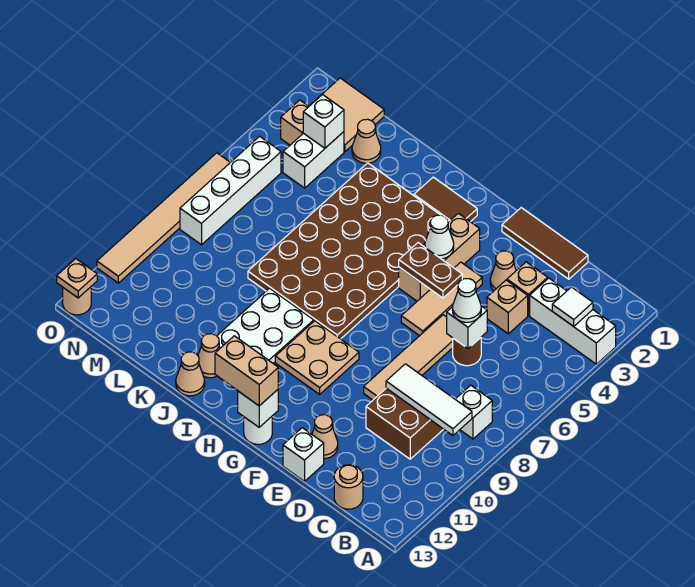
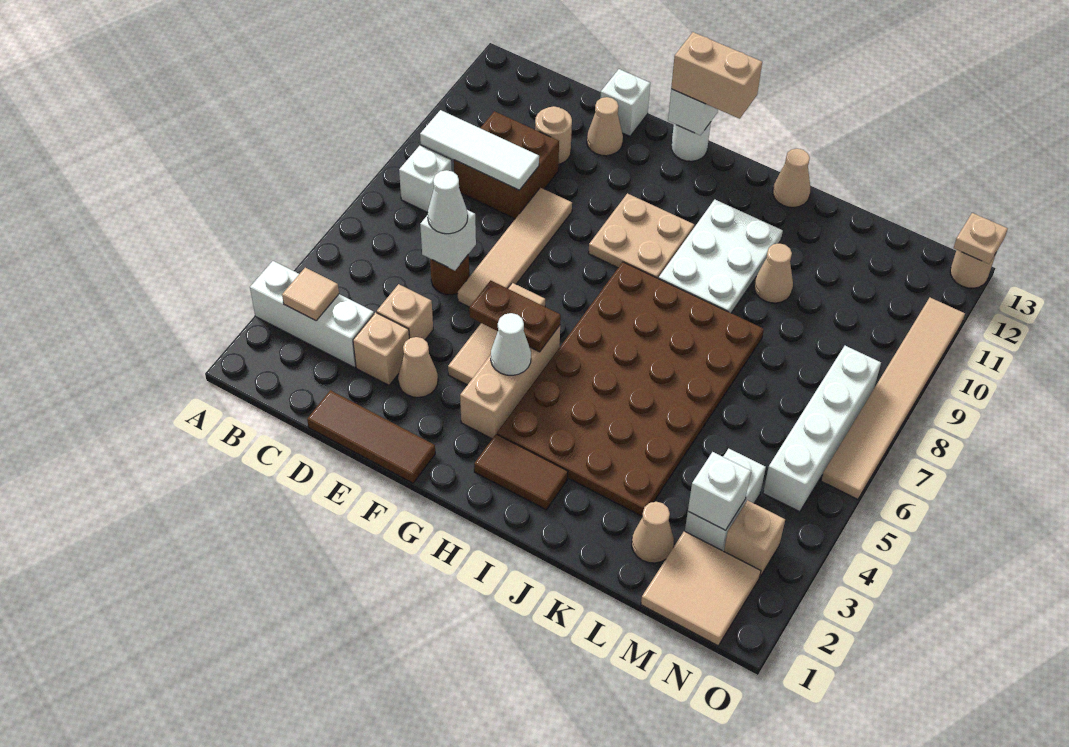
white 1x1 tile [552,287,593,326] -> tan 1x1 tile [282,268,339,321]
tan 1x1 round brick [334,465,363,509] -> tan 1x1 round brick moved to [535,106,572,164]
tan 1x1 cone [198,334,220,378] -> tan 1x1 cone moved to [754,243,793,303]

